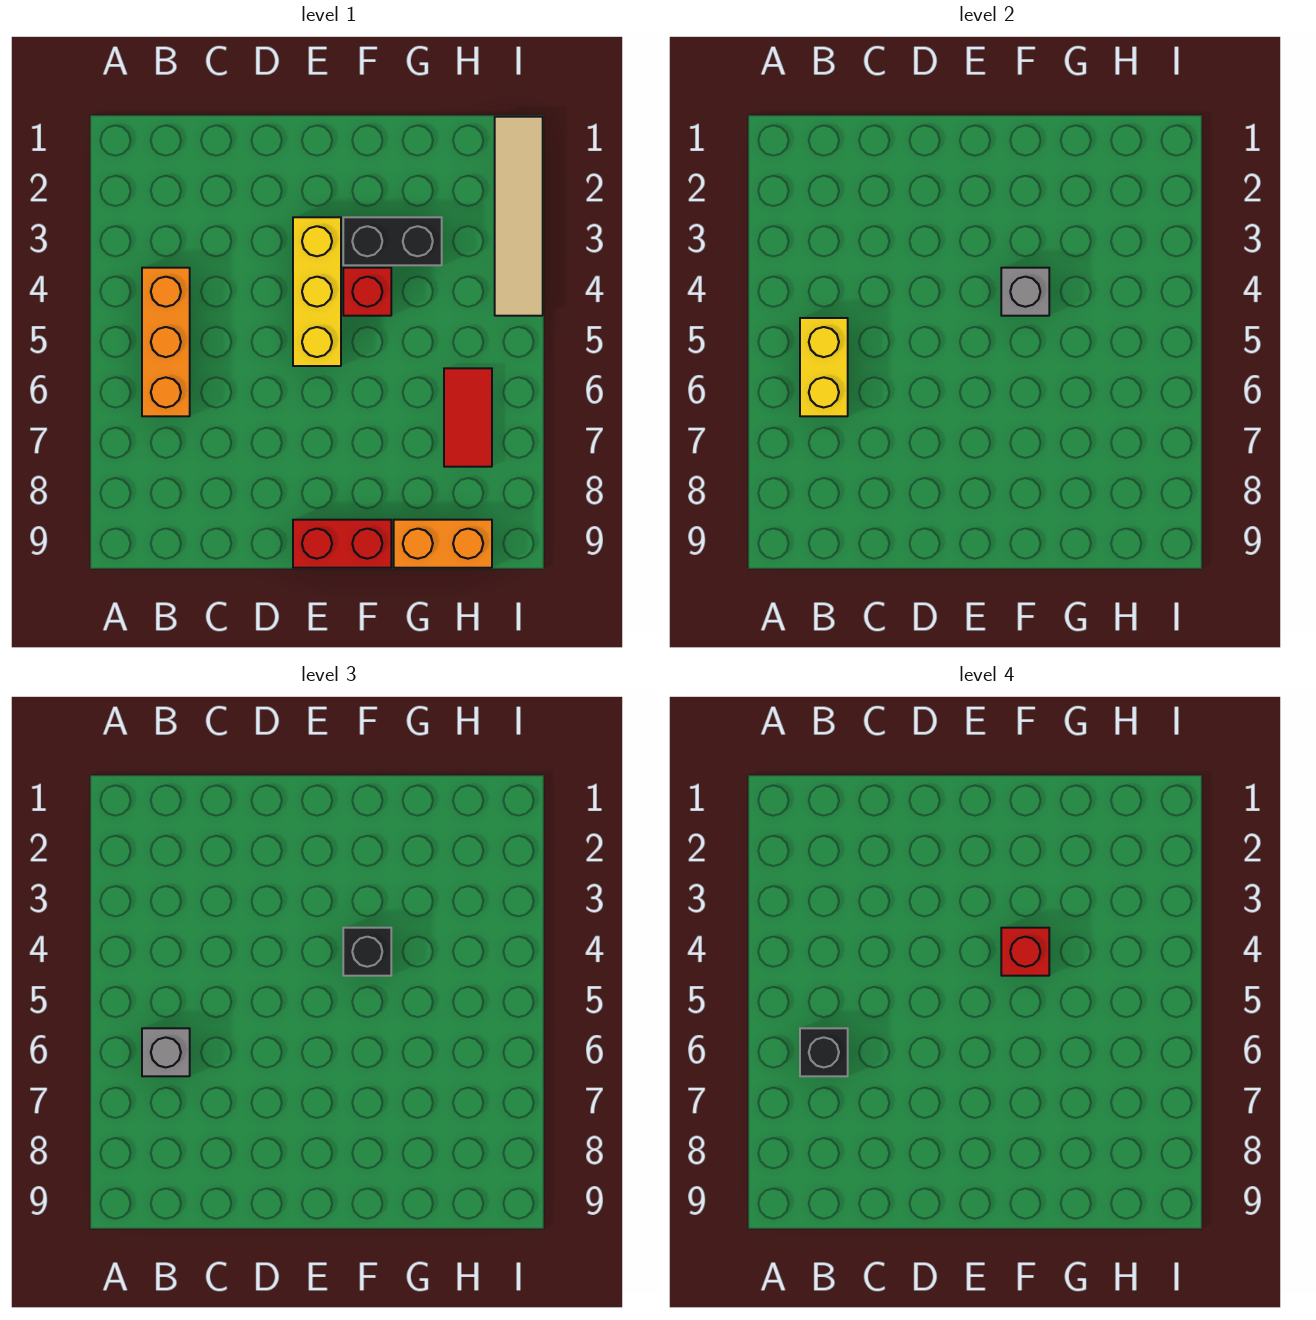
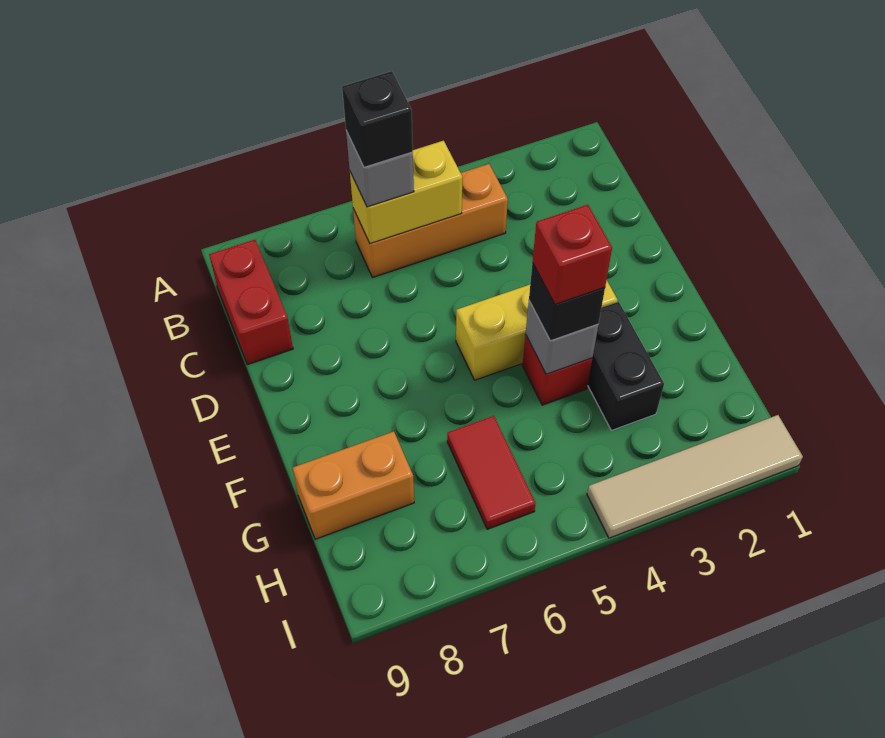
red 1x2 brick [293,520,391,568] -> red 1x2 brick moved to [209,240,293,365]
orange 1x2 brick [394,520,492,568] -> orange 1x2 brick turned to [293,431,414,539]
red 1x2 tile [444,368,492,467] -> red 1x2 tile turned to [447,416,536,529]

